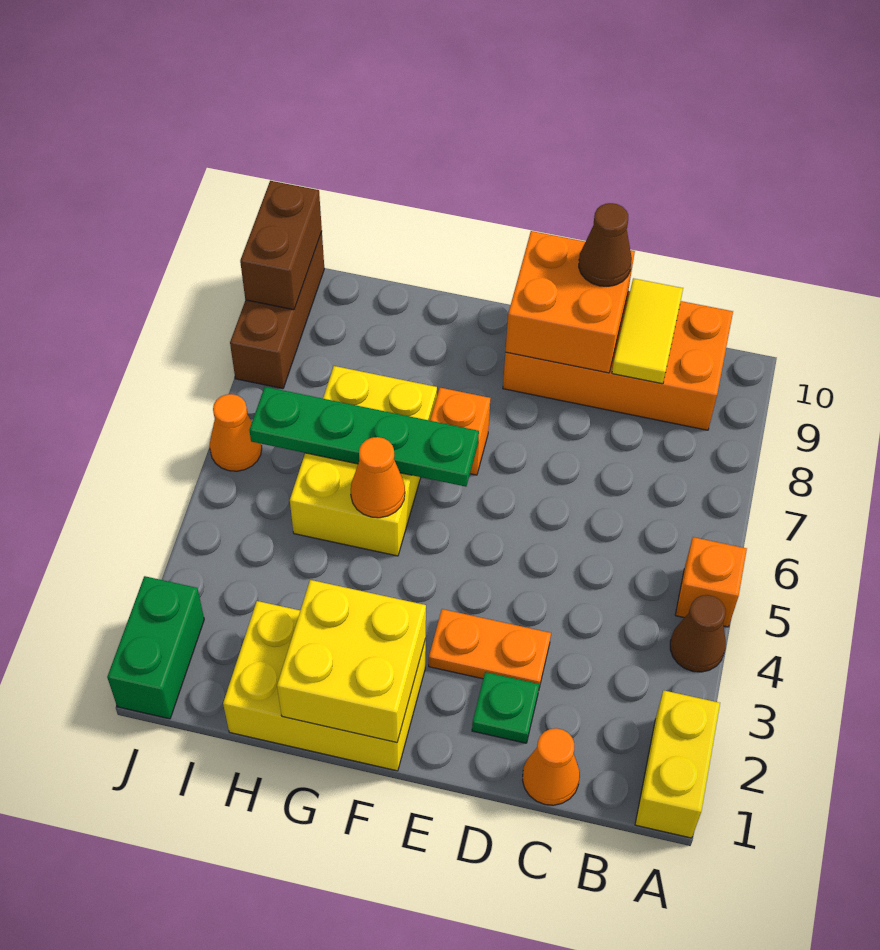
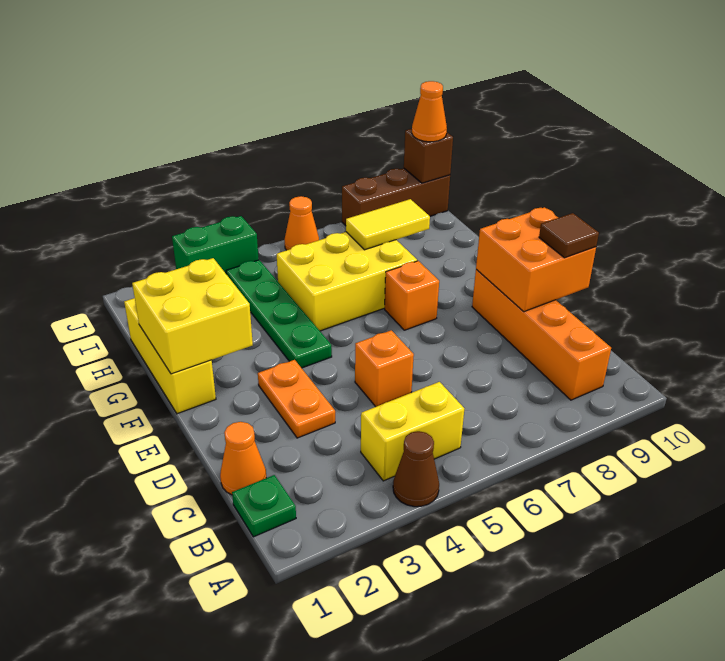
yellow 1x2 brick [635,690,720,838] -> yellow 1x2 brick moved to [361,382,464,481]
orange 1x1 brick [676,537,747,627] -> orange 1x1 brick moved to [355,330,414,407]
orange 2x4 brick [503,291,733,430] -> orange 1x4 brick [472,269,611,400]
yellow 1x2 tile [612,278,683,384] -> yellow 1x2 tile moved to [346,199,430,250]
green 1x1 plate [472,672,539,743] -> green 1x1 plate moved to [232,475,296,537]
brown 1x1 cone [579,203,632,286] -> brown 1x1 tile [539,213,599,258]
yellow 2x3 brick [223,601,426,771] -> yellow 1x3 brick [124,298,216,414]
green 1x4 plate [249,387,479,487] -> green 1x4 plate moved to [226,260,332,368]
orange 1x1 cone [351,437,405,518] -> orange 1x1 cone moved to [412,81,447,142]
green 1x2 brick [107,576,204,719] -> green 1x2 brick moved to [172,216,259,273]
brown 1x2 brick [240,181,322,310] -> brown 1x1 brick [404,129,453,183]

